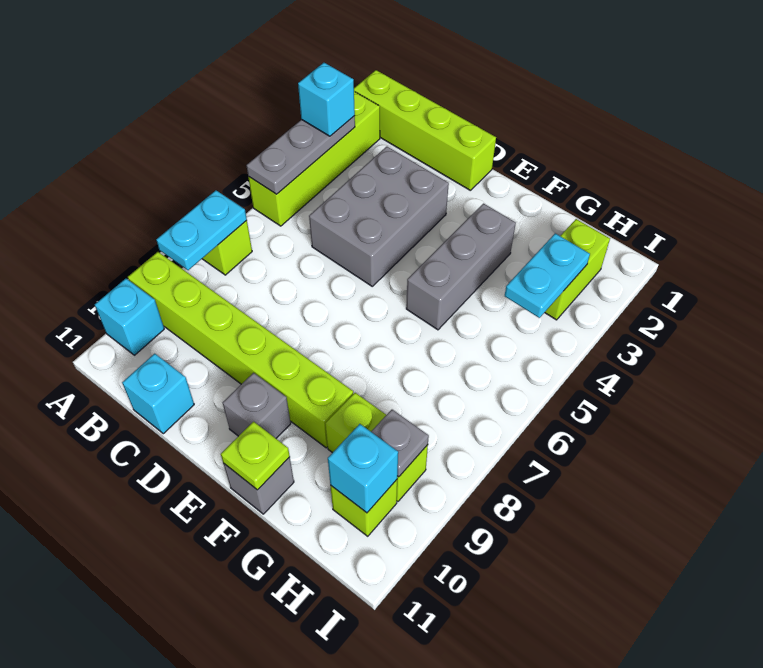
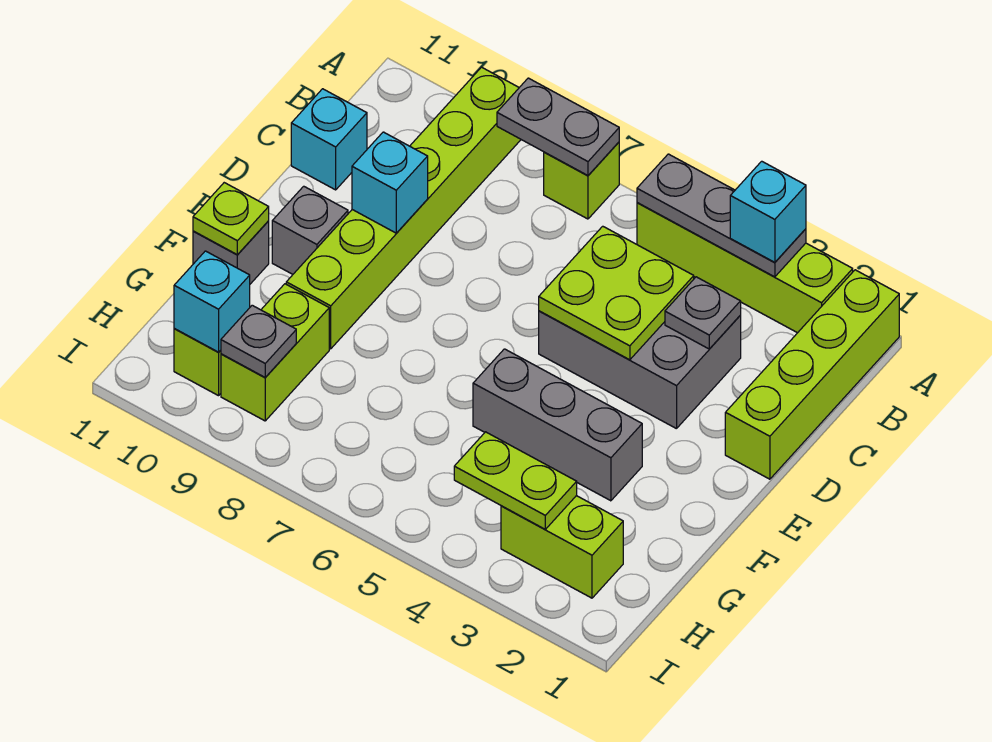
cyan 1x2 plate [156,190,247,270] -> grey 1x2 plate [497,78,619,175]
cyan 1x1 brick [95,279,164,355] -> cyan 1x1 brick moved to [352,132,428,233]
none -> grey 1x1 plate [665,277,741,349]
none -> lime 2x2 plate [539,226,694,360]
cyan 1x2 plate [505,233,590,318] -> lime 1x2 plate [454,432,577,529]

